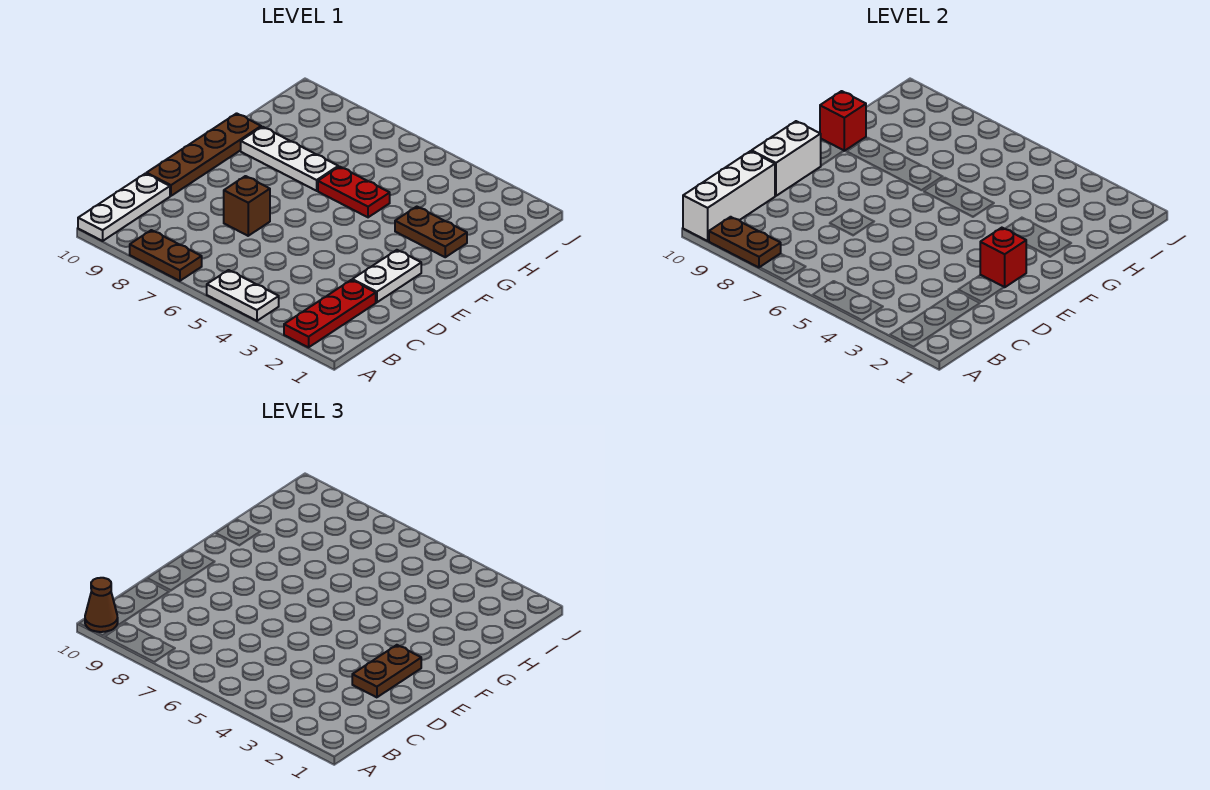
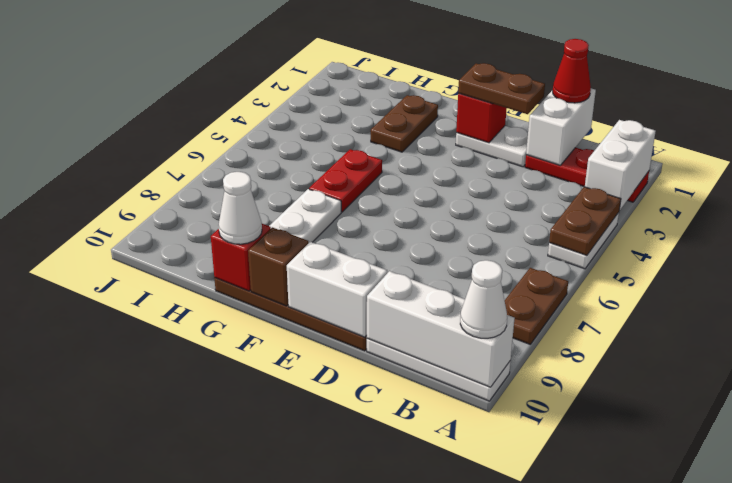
none -> white 1x2 brick [585,120,656,210]
brown 1x2 plate [709,217,781,267] -> brown 1x2 plate moved to [549,187,621,255]
brown 1x1 cone [85,578,118,632] -> white 1x1 cone [460,260,507,338]
none -> white 1x2 brick [526,88,596,166]
none -> red 1x1 cone [553,39,591,103]
brown 1x1 brick [224,176,270,236] -> brown 1x1 brick moved to [248,227,308,306]
none -> white 1x1 cone [219,172,262,244]

